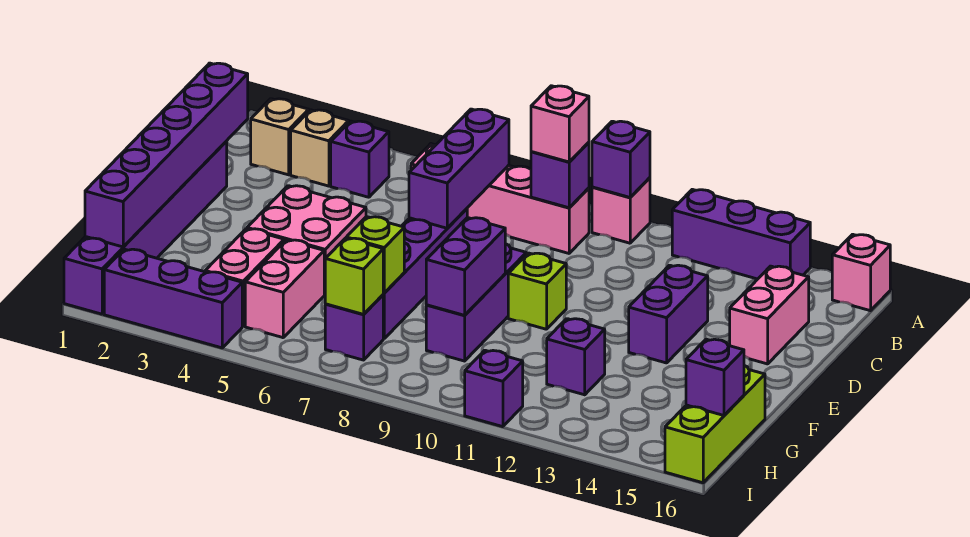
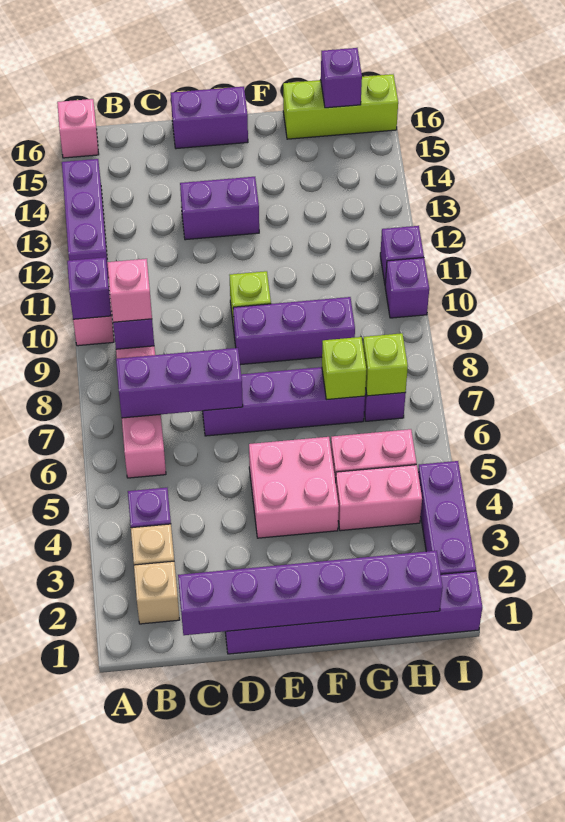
pink 1x2 brick [730,266,809,364] -> none
purple 1x2 brick [426,218,505,315] -> purple 1x2 brick moved to [171,87,248,149]
purple 1x1 brick [547,319,605,395] -> purple 1x1 brick moved to [385,258,429,318]

